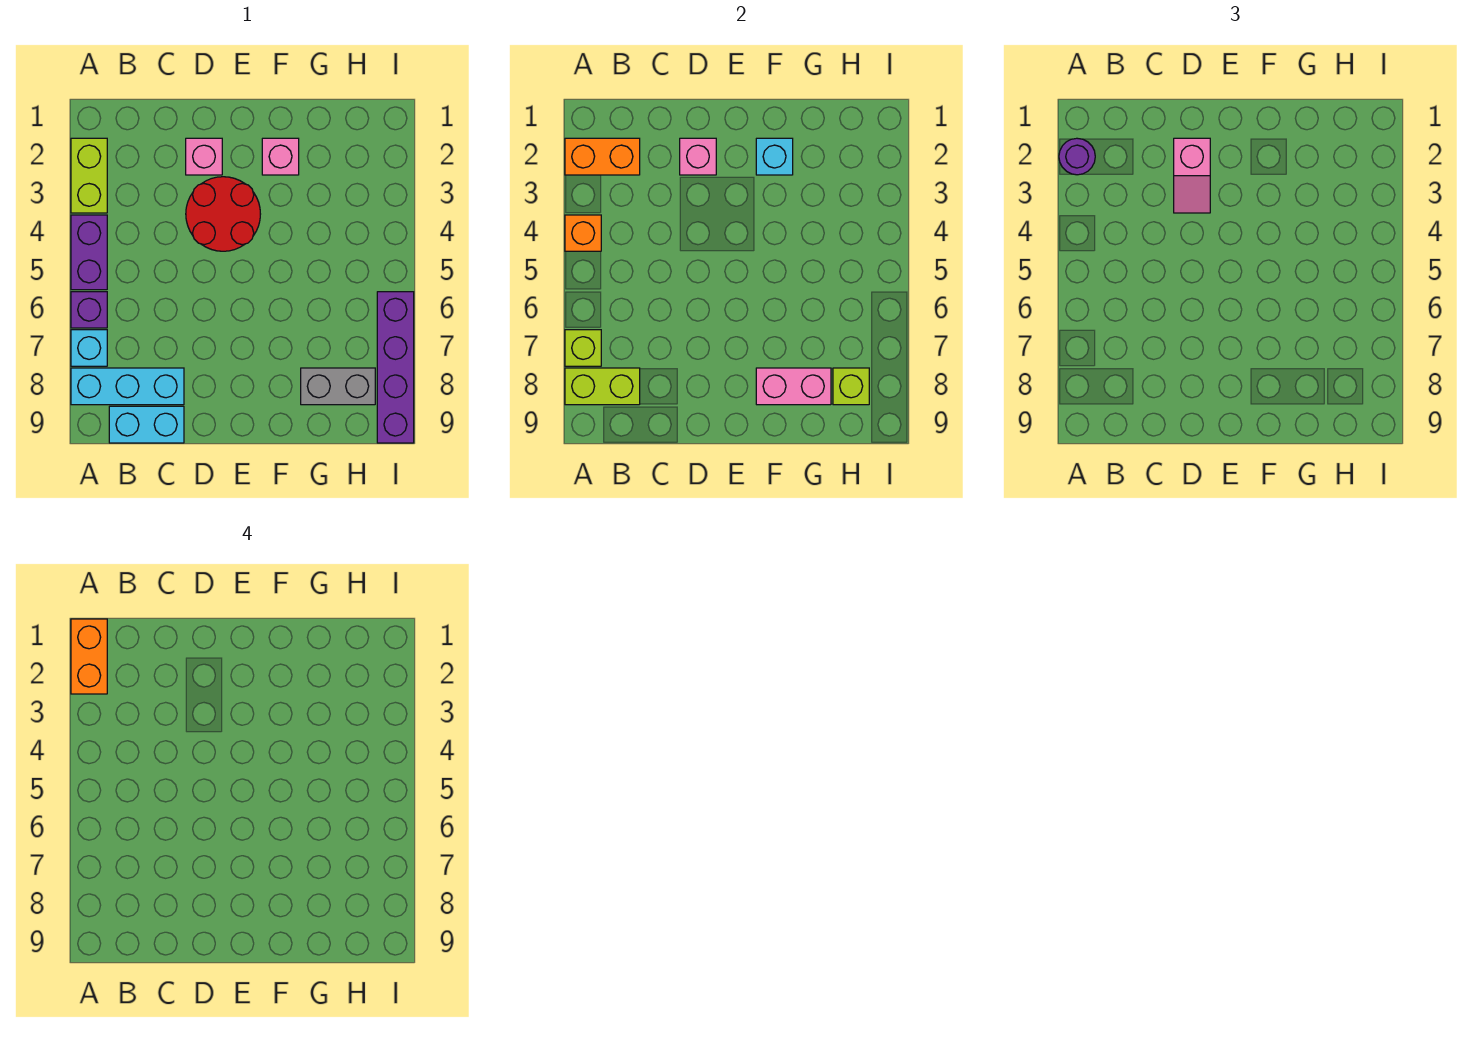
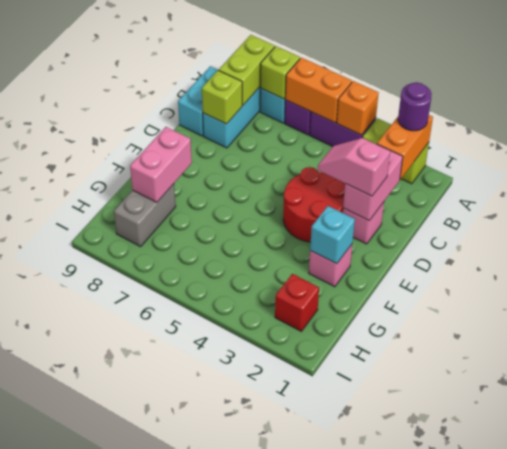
orange 1x2 brick [71,619,107,694] -> orange 1x2 brick moved to [285,58,352,123]
pink 1x1 brick [680,138,716,175] -> pink 1x2 brick [343,144,403,221]
none -> red 1x1 brick [275,274,319,331]
lime 1x1 brick [833,368,869,405] -> lime 1x1 brick moved to [202,70,242,124]
purple 1x4 brick [377,292,414,443] -> none

